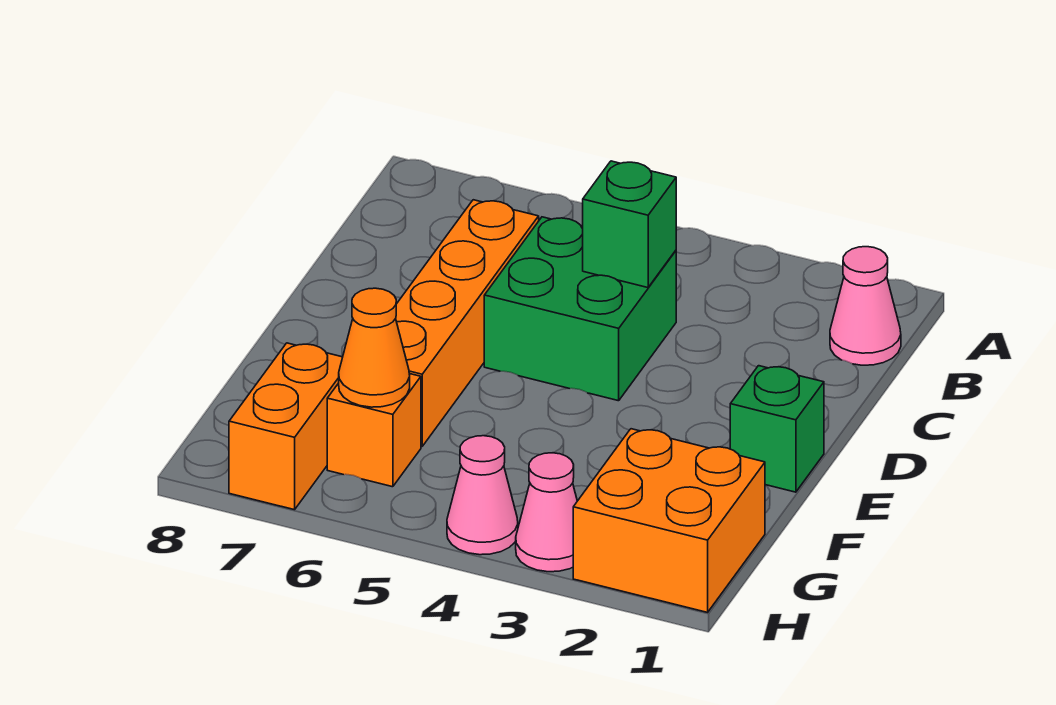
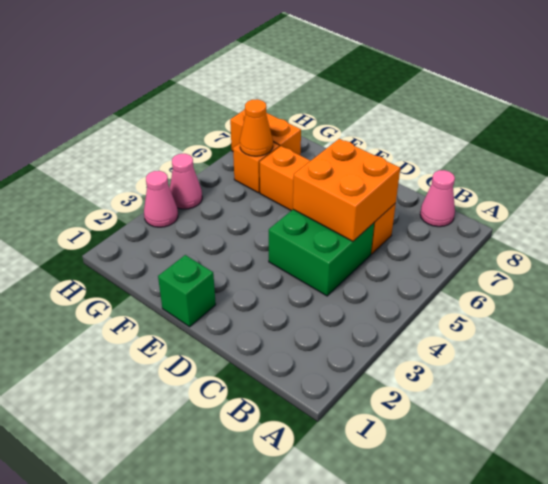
pink 1x1 cone [830,247,901,365] -> pink 1x1 cone moved to [420,170,455,227]
green 1x1 brick [583,161,676,288] -> none
orange 2x2 brick [573,429,765,612] -> orange 2x2 brick moved to [293,139,400,241]

